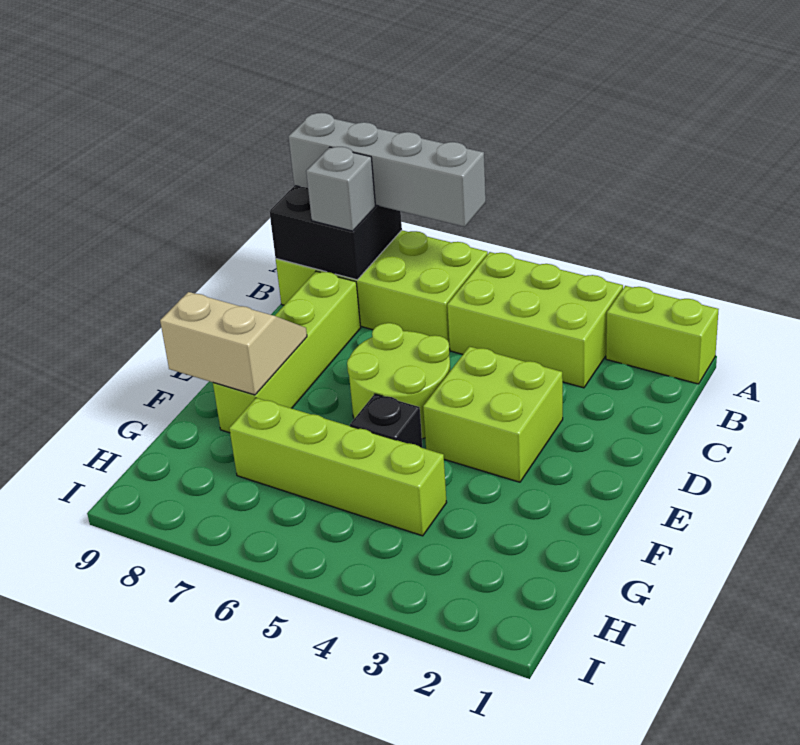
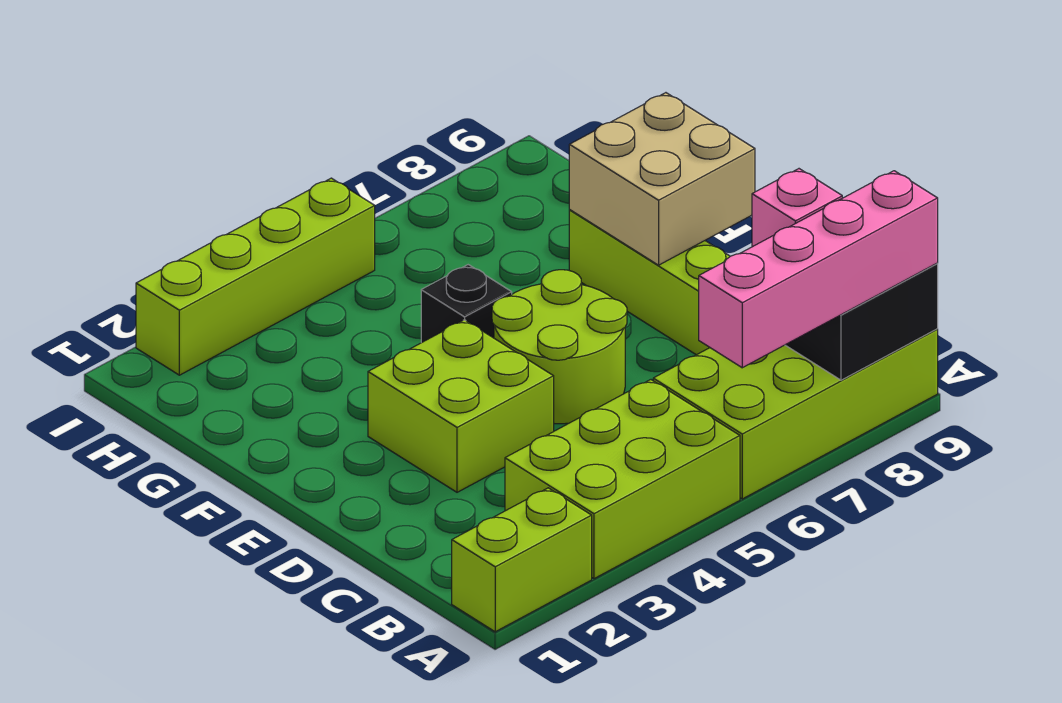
grey 1x4 brick [288,113,486,227] -> pink 1x4 brick [699,171,938,368]
grey 1x1 brick [306,147,375,231] -> pink 1x1 brick [752,169,842,247]
tan 2x2 slope [160,292,307,395] -> tan 2x2 brick [569,93,755,265]
lime 1x4 brick [229,398,447,536] -> lime 1x4 brick moved to [136,178,375,375]

